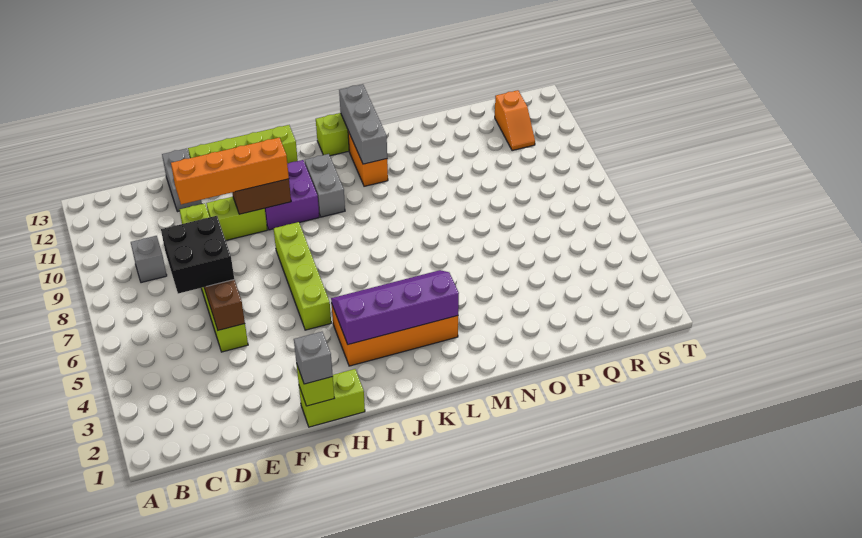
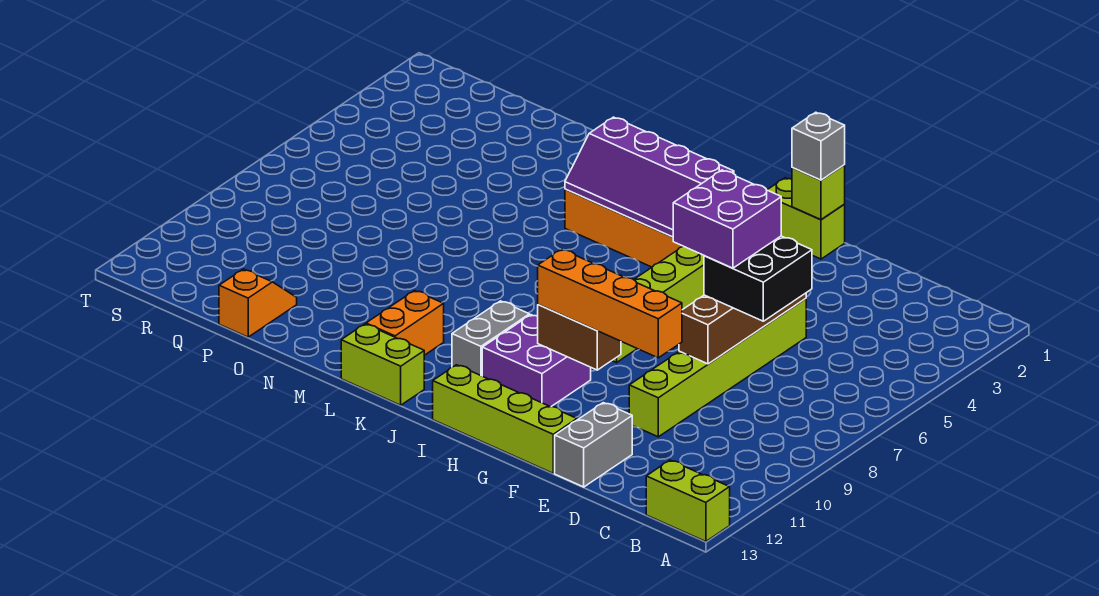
grey 1x1 brick [131,236,167,283] -> none
none -> purple 2x2 brick [673,170,781,268]
lime 1x2 brick [206,197,267,240] -> lime 1x2 brick moved to [646,460,730,542]
grey 1x3 brick [339,84,387,164] -> none
orange 1x2 slope [495,90,535,151] -> orange 1x2 slope moved to [219,269,297,337]

